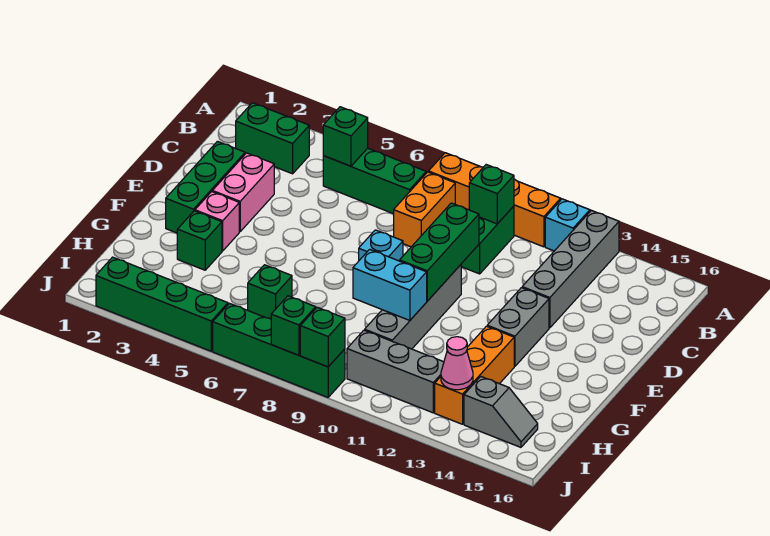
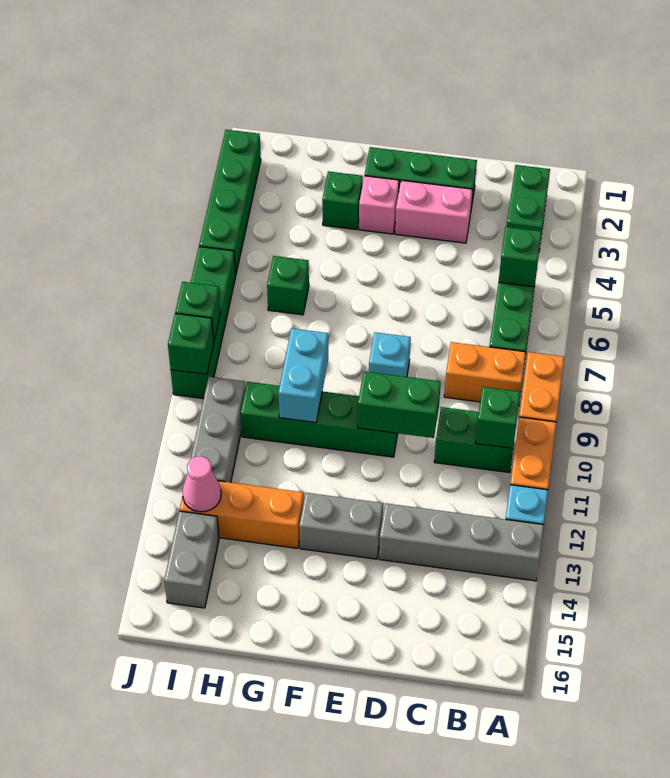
green 1x3 brick [400,203,479,301] -> green 1x2 brick [357,371,441,438]
grey 1x4 brick [365,265,461,349] -> green 1x4 brick [241,382,398,457]
grey 1x2 slope [464,377,538,447] -> grey 1x2 brick [164,511,219,608]

